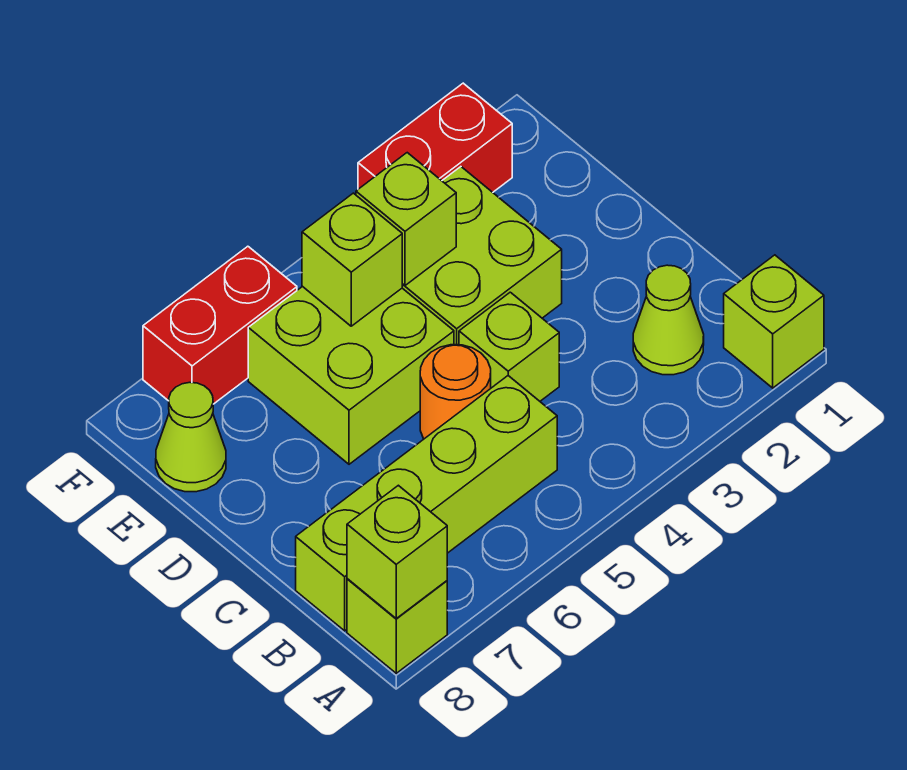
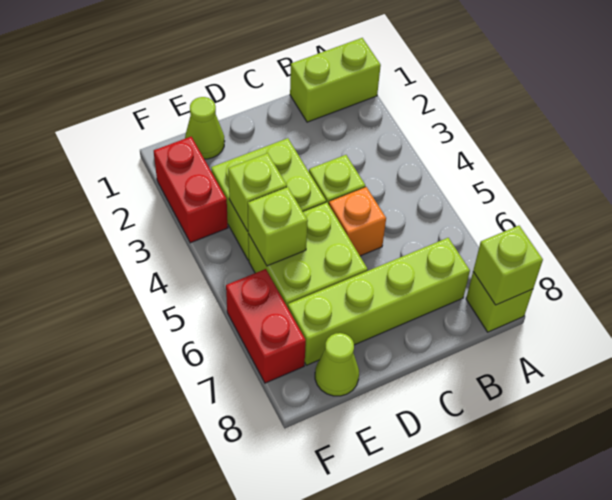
lime 1x1 brick [724,255,824,388] -> lime 1x2 brick [290,38,381,122]
lime 1x1 cone [633,265,704,375] -> lime 1x1 cone moved to [185,97,225,159]
lime 1x4 brick [296,376,557,631] -> lime 1x4 brick turned to [288,238,470,365]
orange 1x1 round brick [420,345,491,439] -> orange 1x1 brick [329,187,386,256]

